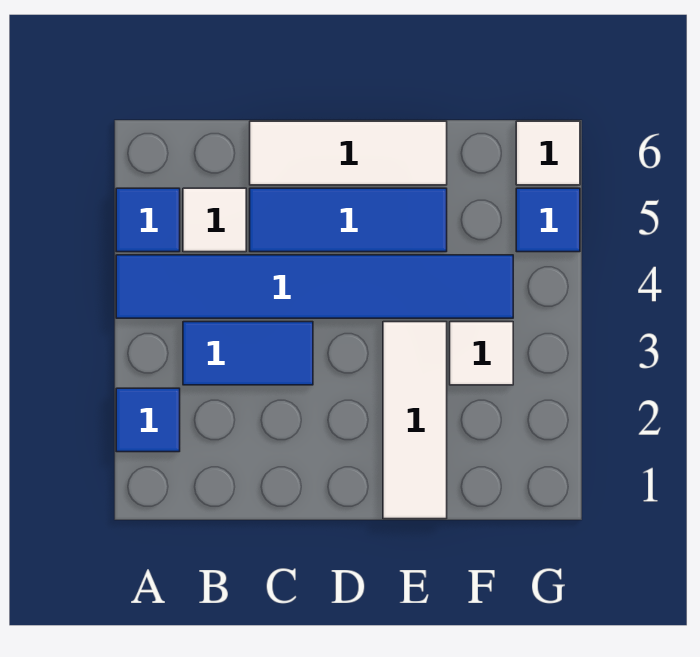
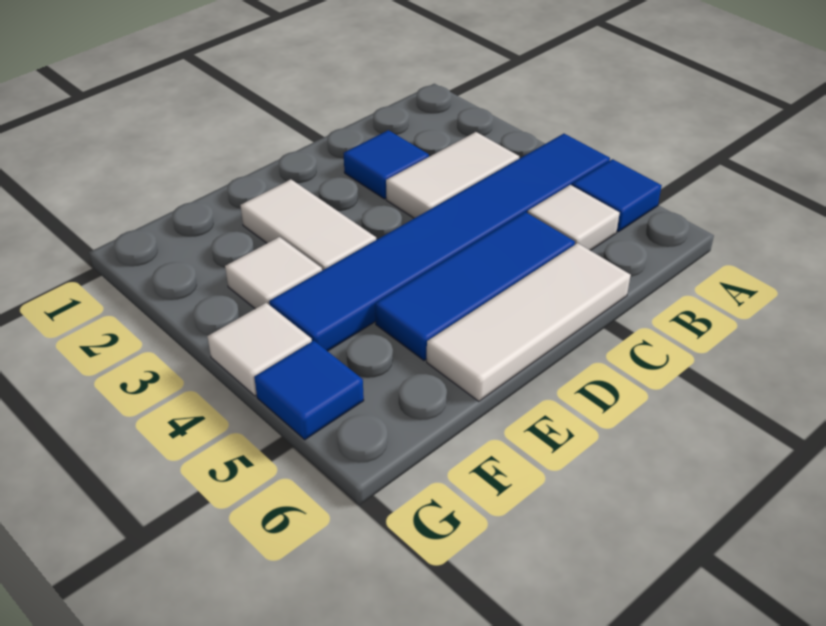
blue 1x1 tile [116,388,180,452] -> blue 1x1 tile moved to [344,130,429,199]
blue 1x2 tile [183,322,313,385] -> white 1x2 tile [386,132,519,218]
white 1x3 tile [383,322,447,519] -> white 1x2 tile [240,179,376,270]
white 1x1 tile [516,121,580,185] -> white 1x1 tile moved to [207,303,312,396]

